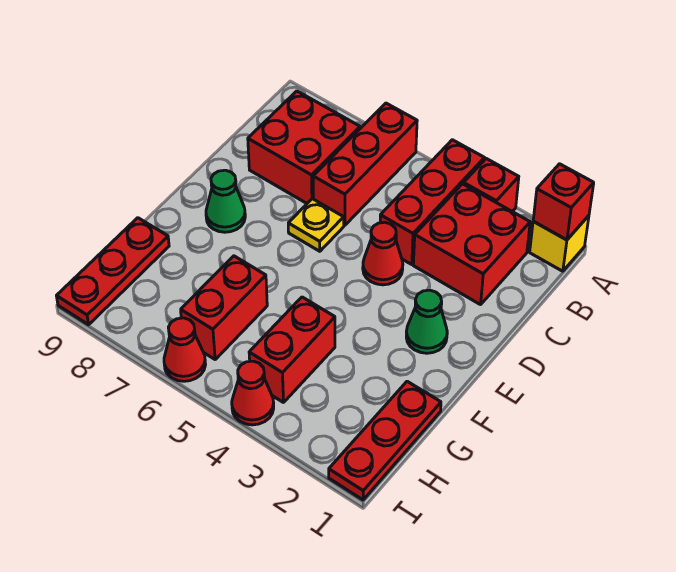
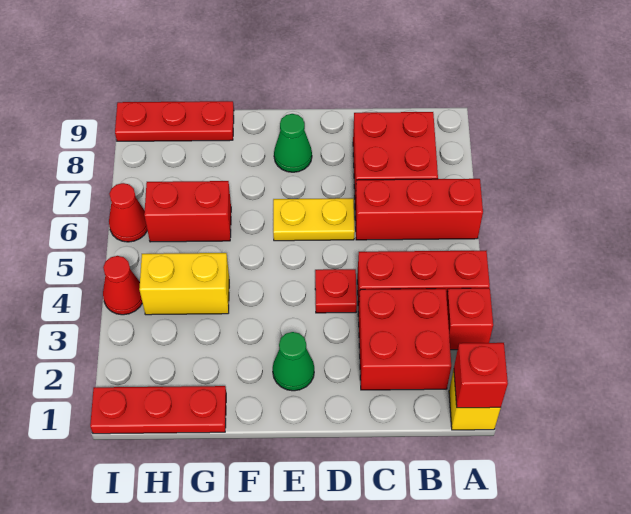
red 1x1 cone [363,222,403,285] -> red 1x1 plate [315,269,357,313]
yellow 1x1 plate [288,199,344,251] -> yellow 1x2 plate [273,198,355,241]
red 1x2 brick [249,297,335,403] -> yellow 1x2 brick [139,253,229,315]

